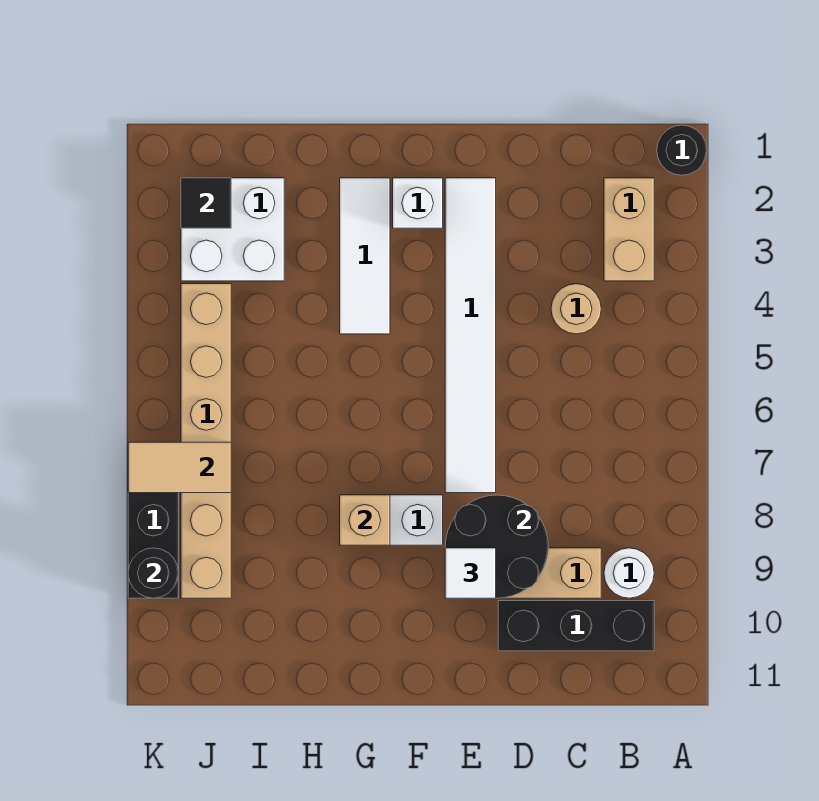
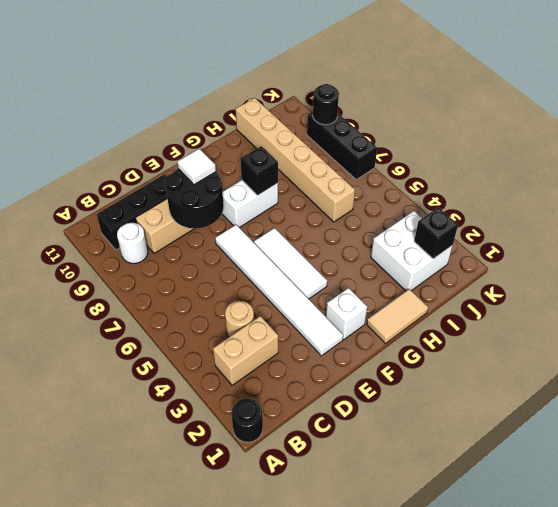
tan 1x2 brick [604,178,654,281] -> tan 1x2 brick turned to [213,316,278,385]
white 1x3 tile [340,178,390,334] -> white 1x3 tile moved to [254,228,327,299]
tan 1x1 brick [340,495,390,545] -> black 1x1 brick [240,146,278,195]
black 1x1 tile [181,178,231,228] -> black 1x1 brick [414,207,458,259]
tan 1x6 brick [181,284,231,598] -> tan 1x6 brick moved to [236,98,355,222]
tan 1x2 tile [128,442,231,493] -> tan 1x2 tile moved to [367,289,428,343]

